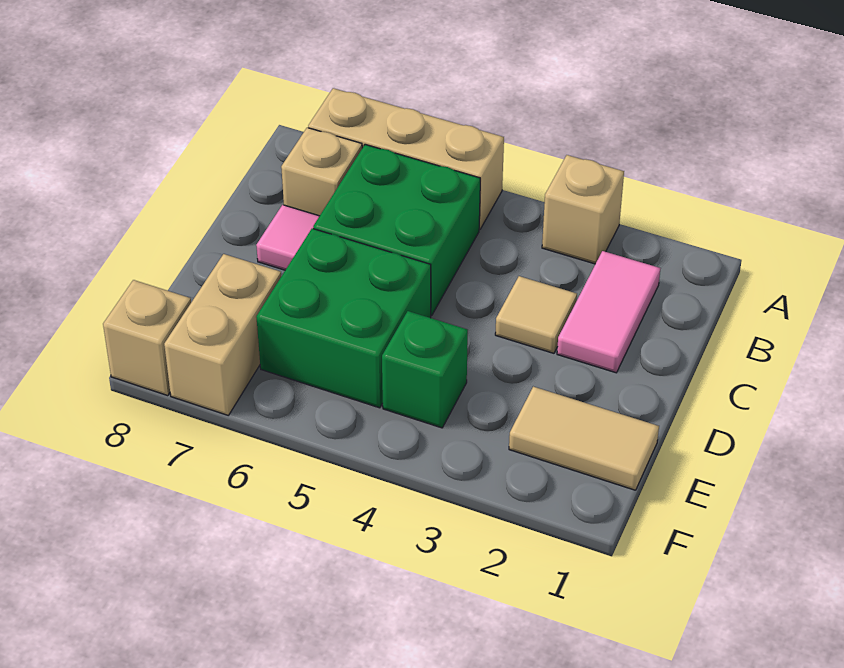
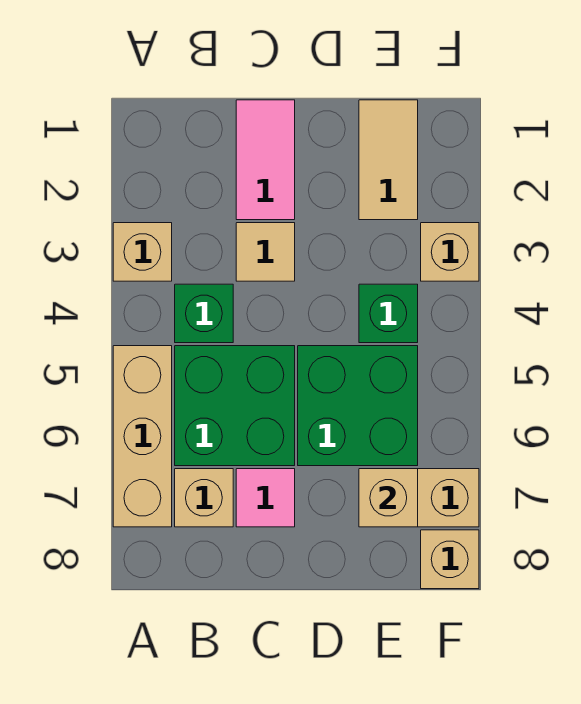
pink 1x2 tile [557,251,660,373] -> pink 1x2 tile turned to [236,100,295,220]
none -> green 1x1 brick [175,284,233,343]
none -> tan 1x1 brick [359,469,418,527]
none -> tan 1x1 brick [421,223,479,281]

